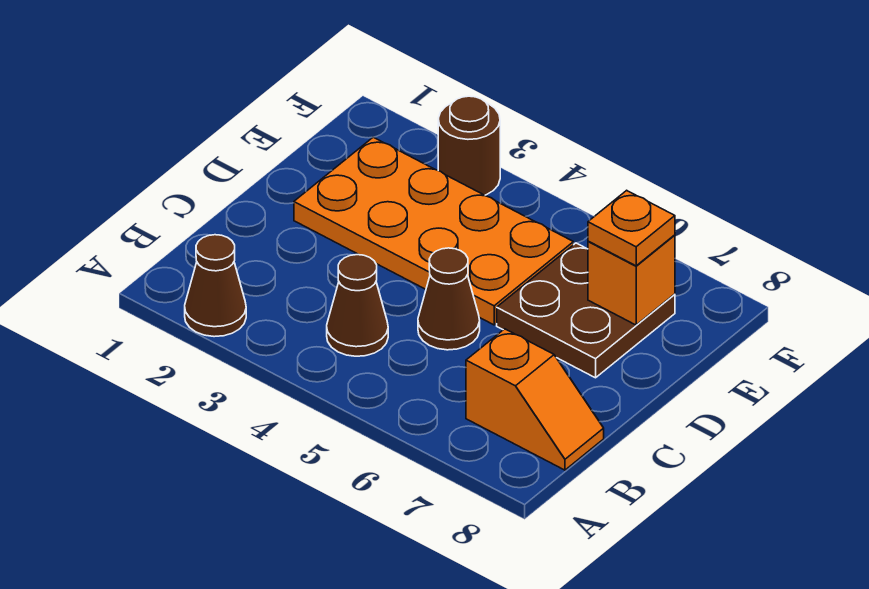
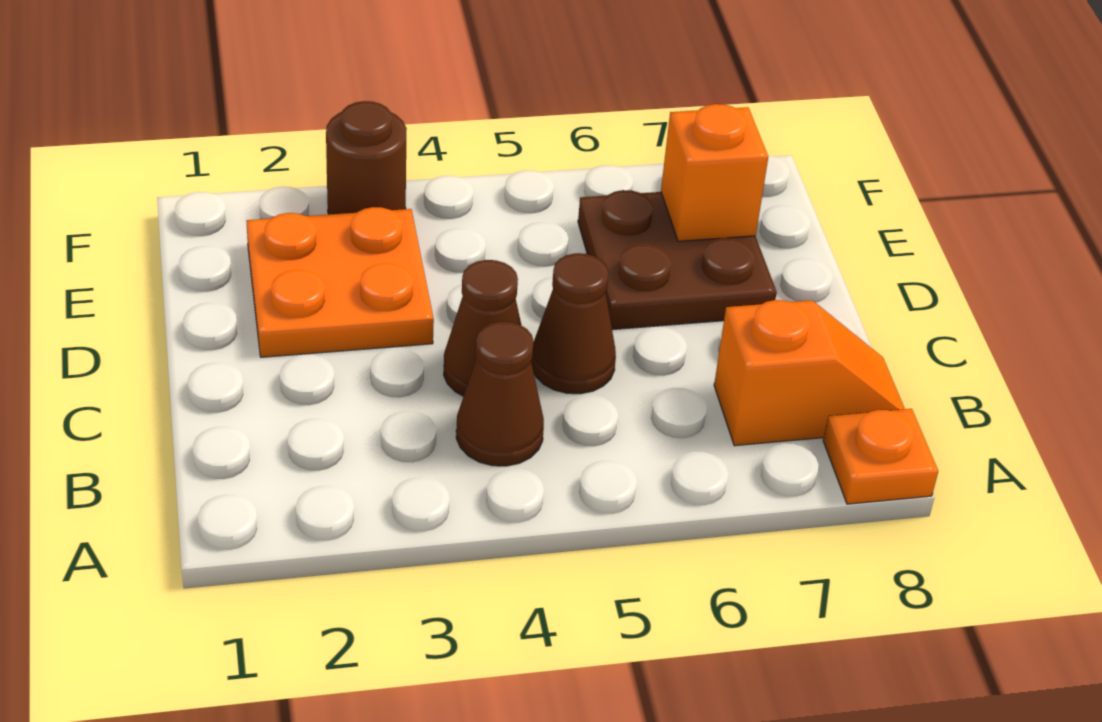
brown 1x1 cone [185,235,246,337] -> brown 1x1 cone moved to [444,260,521,396]
orange 2x4 plate [294,137,573,325] -> orange 2x2 plate [247,207,434,357]
orange 1x1 plate [588,190,675,266] -> orange 1x1 plate moved to [823,409,938,504]

